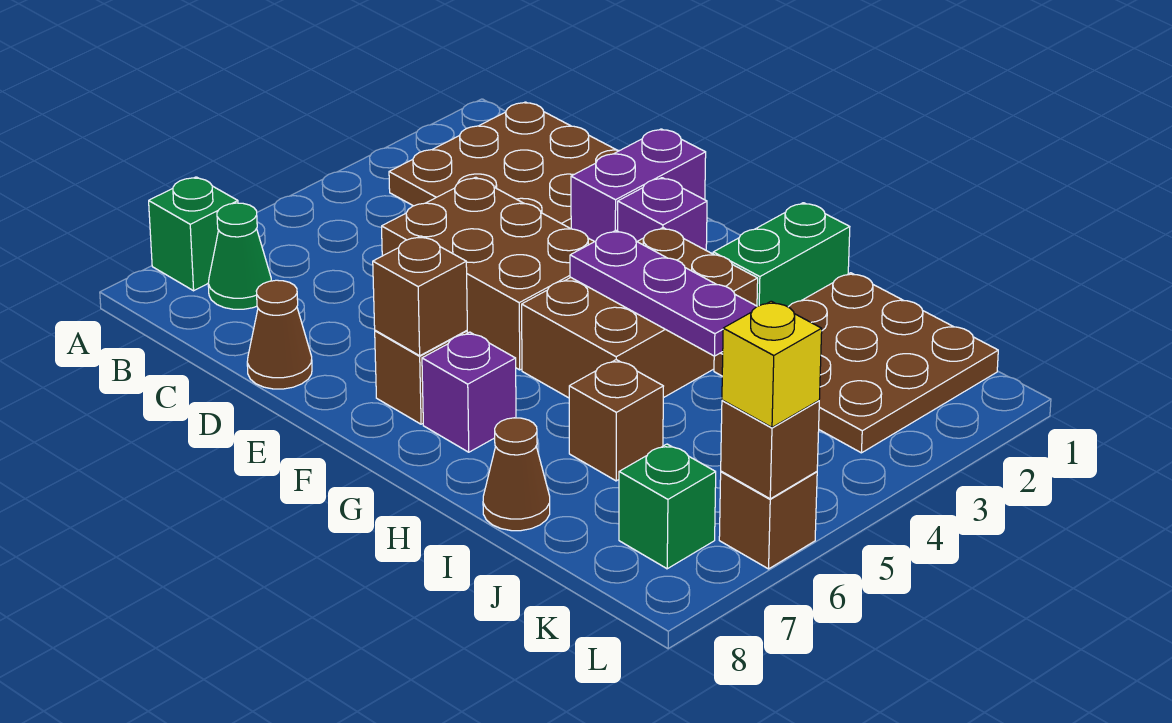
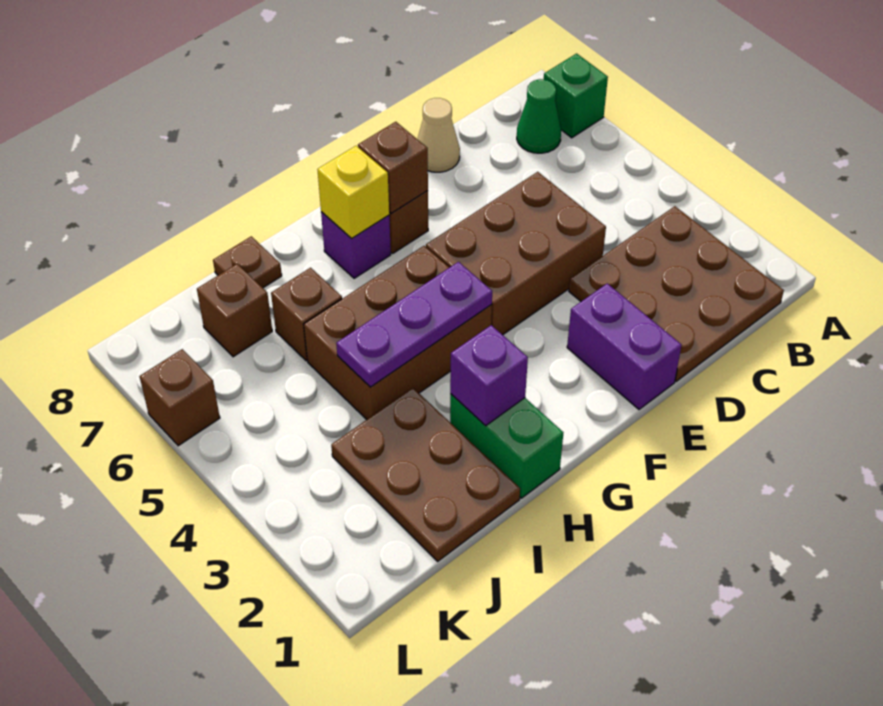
brown 1x1 cone [247,280,312,389] -> tan 1x1 cone [418,98,460,172]
purple 1x1 brick [618,178,707,250] -> purple 1x1 brick moved to [450,325,528,426]
brown 2x3 brick [522,228,758,398] -> brown 2x3 brick turned to [304,246,492,420]
brown 3x3 plate [714,273,998,453] -> brown 2x3 plate [331,388,520,561]
brown 1x1 cone [483,418,550,531] -> brown 1x1 plate [213,236,282,288]
green 1x1 brick [619,444,716,569] -> none
brown 1x1 brick [721,400,819,499] -> brown 1x1 brick moved to [197,264,272,357]
yellow 1x1 brick [722,301,822,427] -> yellow 1x1 brick moved to [317,146,389,239]

